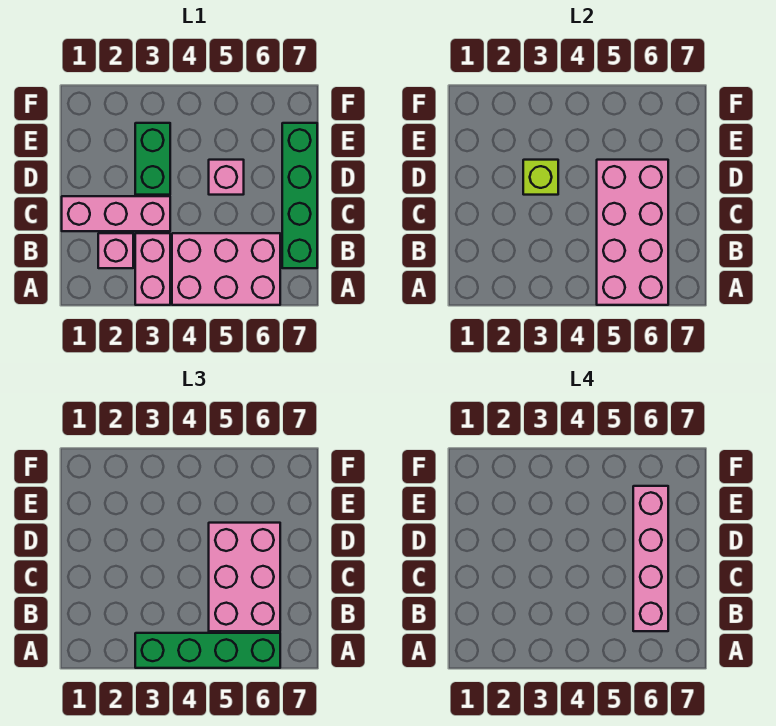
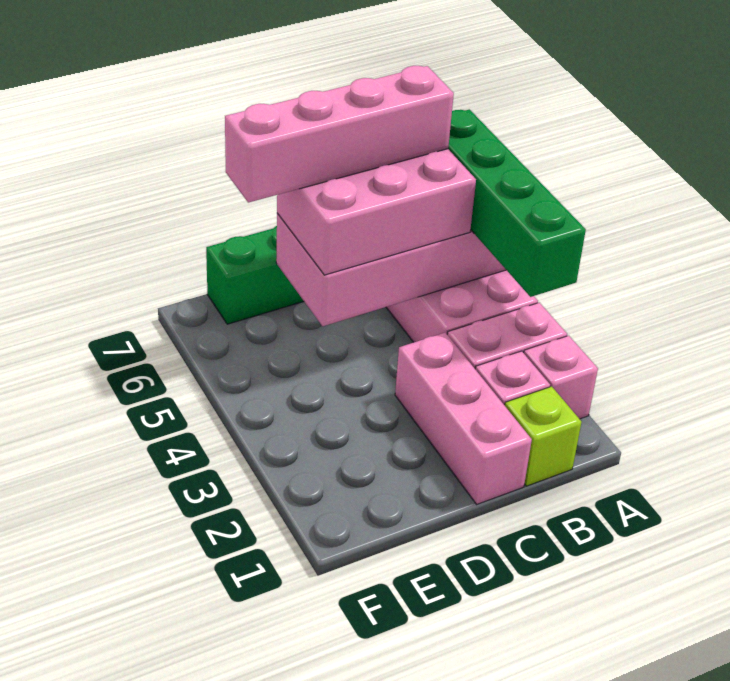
green 1x2 brick [135,123,170,195] -> none
lime 1x1 brick [523,160,558,195] -> lime 1x1 brick moved to [505,386,581,486]
pink 1x1 brick [209,160,244,195] -> pink 1x1 brick moved to [524,336,598,419]

